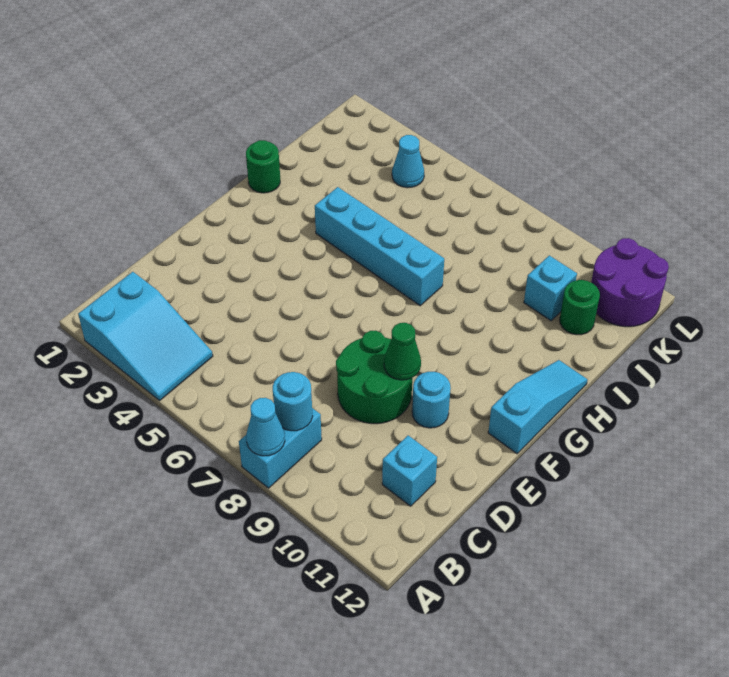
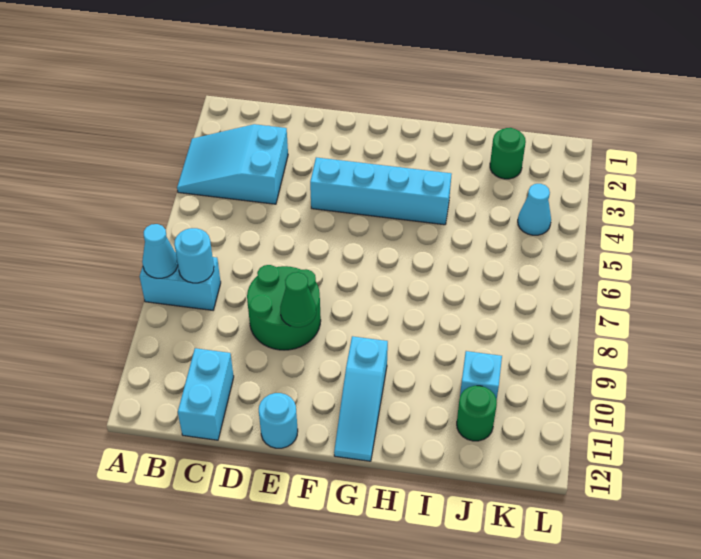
cyan 2x3 slope [78,272,213,400] -> cyan 2x3 slope turned to [177,124,288,204]
cyan 1x1 brick [382,435,437,506] -> cyan 1x2 brick [178,348,234,440]
cyan 1x1 round brick [412,372,451,428] -> cyan 1x1 round brick moved to [259,393,298,448]
cyan 1x3 slope [488,360,587,454] -> cyan 1x3 slope turned to [334,336,388,461]
green 1x1 round brick [246,140,280,193] -> green 1x1 round brick moved to [490,128,526,179]
cyan 1x4 brick [315,187,444,306] -> cyan 1x4 brick turned to [310,157,451,225]
purple 2x2 round brick [591,238,669,327] -> none

